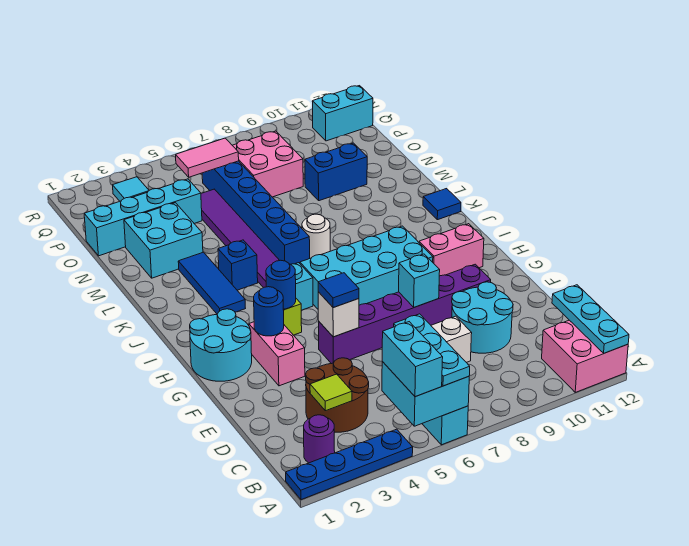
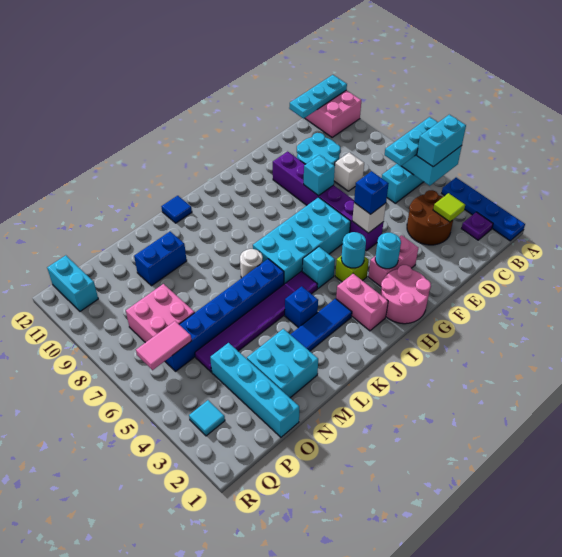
purple 1x1 round brick [304,415,335,463] -> purple 1x1 plate [461,212,493,240]
blue 1x1 tile [318,273,359,308] -> blue 1x1 brick [354,171,389,214]
cyan 2x2 round brick [190,309,252,381] -> pink 2x2 round brick [380,265,431,324]
blue 1x1 round brick [254,287,284,336] -> cyan 1x1 round brick [375,233,401,269]
blue 1x1 round brick [266,260,296,309] -> cyan 1x1 round brick [341,232,366,268]
cyan 2x4 brick [300,226,433,309] -> cyan 2x4 brick turned to [253,197,351,284]
pink 1x2 brick [419,224,484,276] -> pink 1x2 brick moved to [336,274,388,331]
blue 1x2 brick [305,143,367,201] -> blue 1x2 brick turned to [134,232,187,286]
pink 1x2 tile [176,138,239,177] -> pink 1x2 tile turned to [136,321,192,370]

